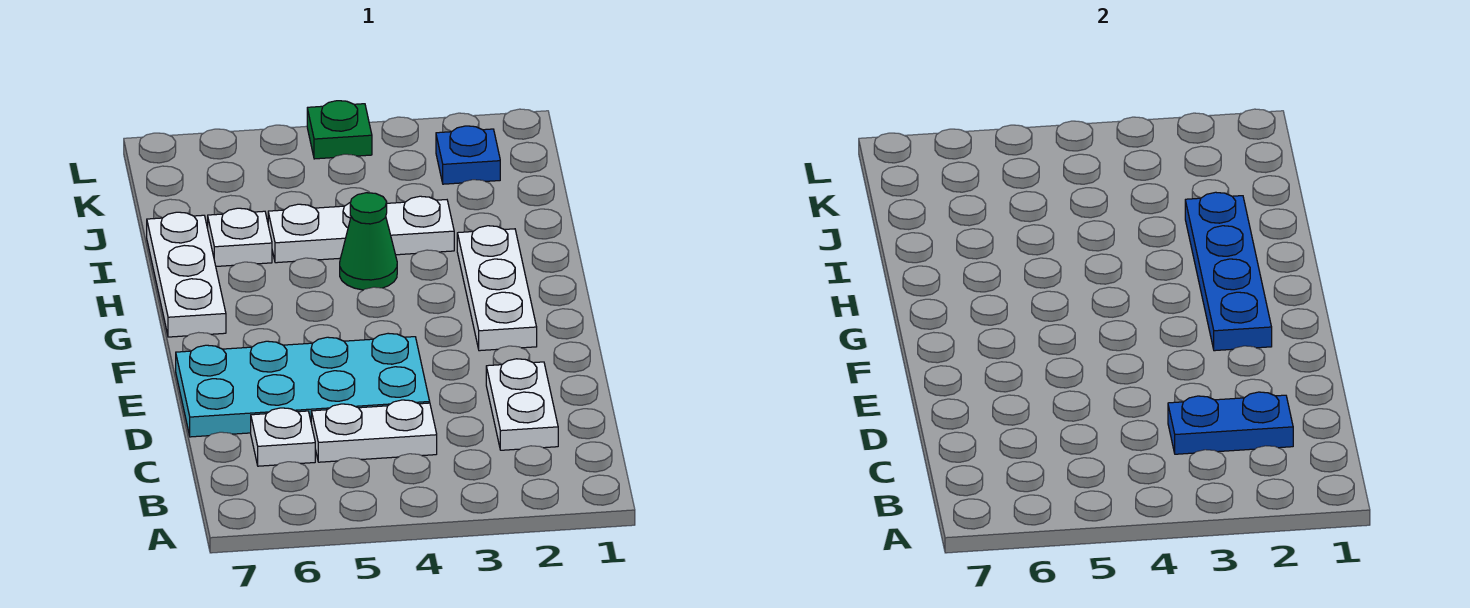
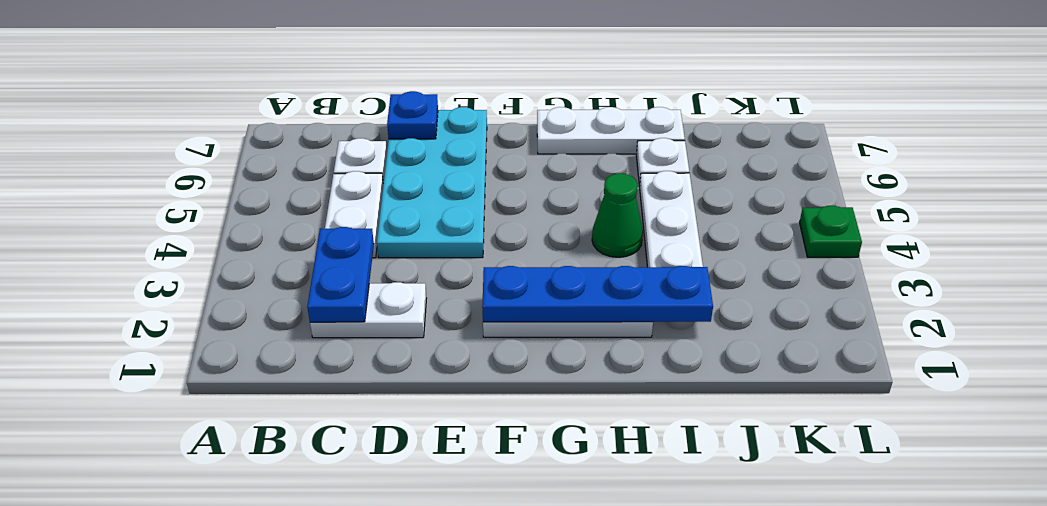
blue 1x1 plate [436,126,500,184] -> blue 1x1 plate moved to [387,91,438,139]

